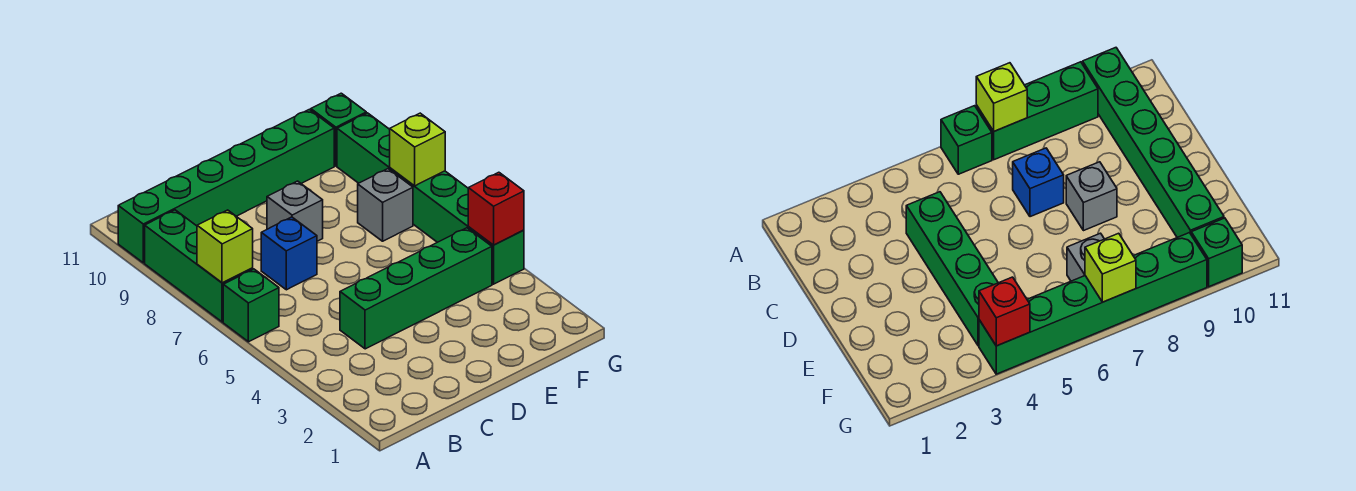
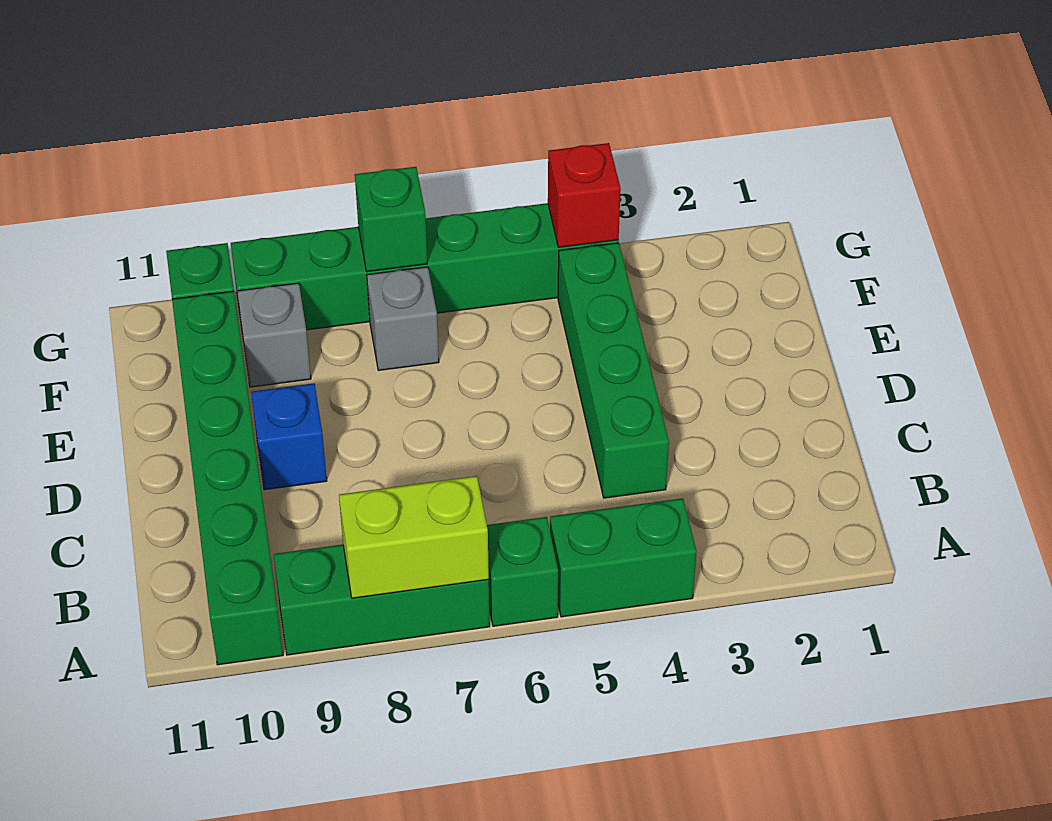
none -> green 1x2 brick [550,498,697,617]
lime 1x1 brick [197,210,253,283] -> lime 1x2 brick [339,476,489,598]
blue 1x1 brick [261,217,317,290] -> blue 1x1 brick moved to [251,383,327,490]
grey 1x1 brick [267,181,323,241] -> grey 1x1 brick moved to [237,283,311,387]
lime 1x1 brick [390,113,445,186] -> green 1x1 brick [355,167,427,272]

